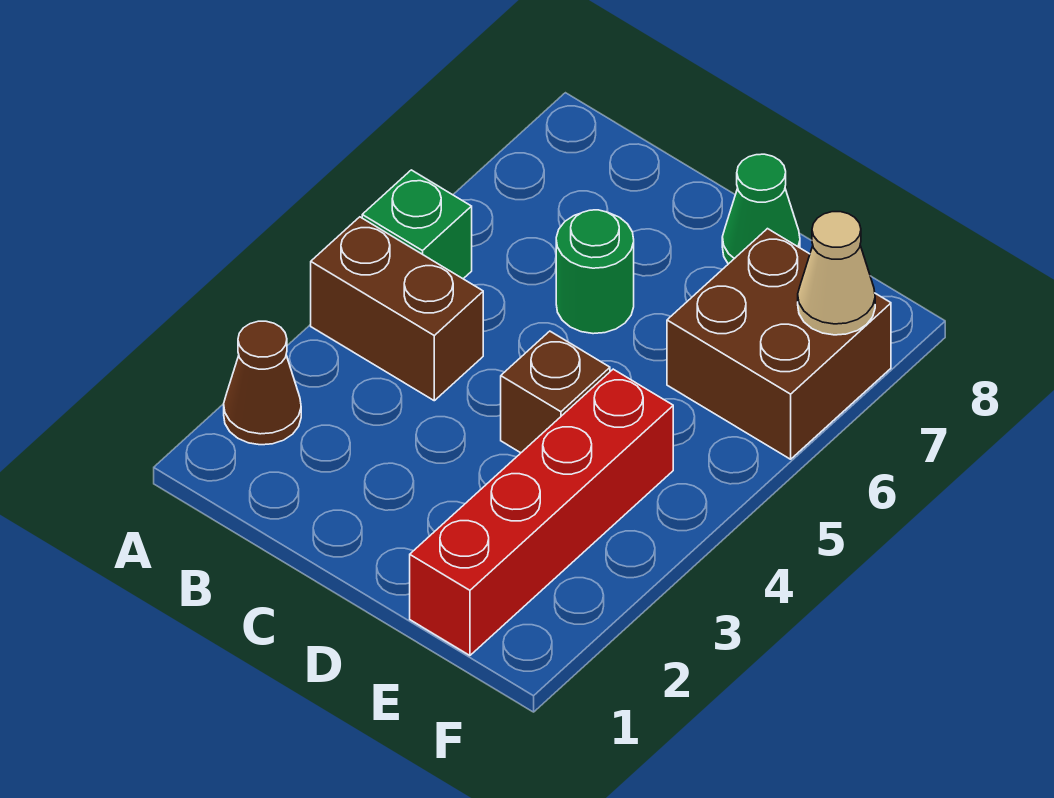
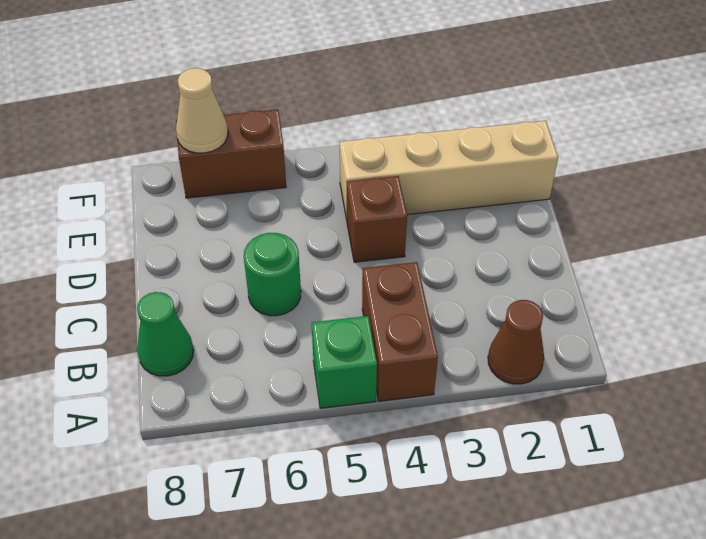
green 1x1 cone [722,154,800,264] -> green 1x1 cone moved to [137,292,194,376]
red 1x4 brick [410,369,673,655] -> tan 1x4 brick [340,121,558,219]
brown 2x2 brick [667,229,891,459] -> brown 1x2 brick [176,110,286,198]

